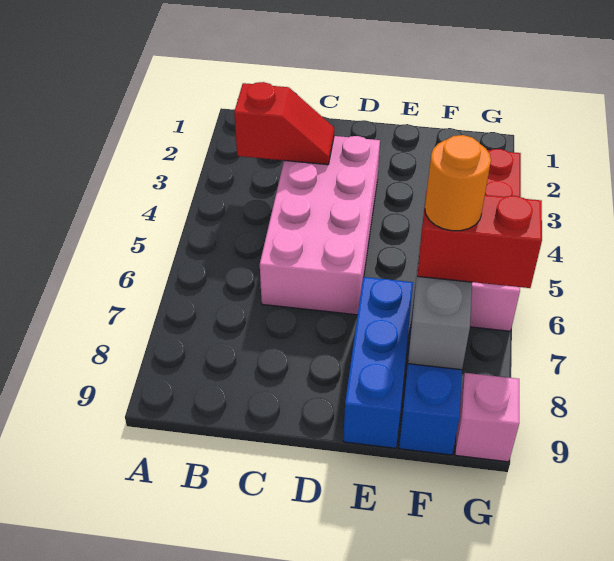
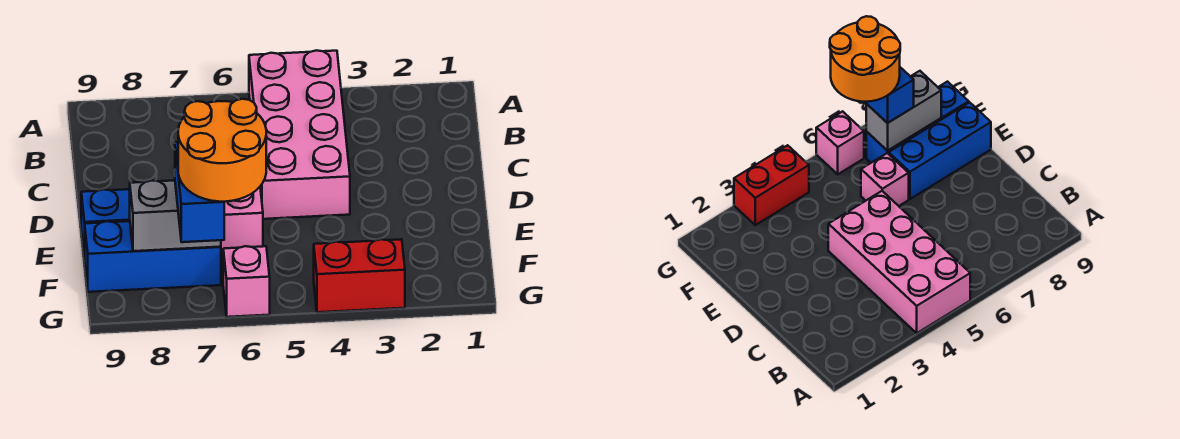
red 1x2 slope [234,82,334,165] -> none
pink 2x4 brick [260,136,380,315] -> pink 2x4 brick turned to [249,50,350,219]
red 1x2 brick [417,190,542,288] -> blue 1x2 brick [175,142,224,242]
orange 1x1 round brick [425,135,491,231] -> orange 2x2 round brick [178,99,266,202]
pink 1x1 brick [455,373,519,462] -> pink 1x1 brick moved to [221,187,263,253]

